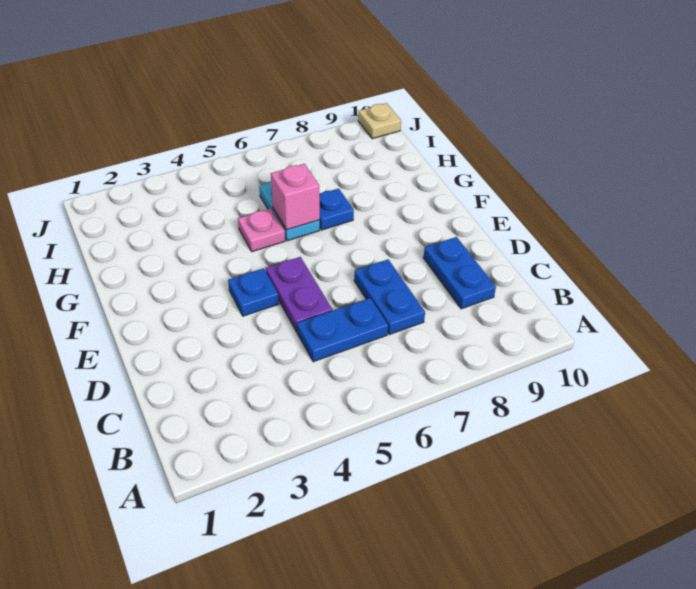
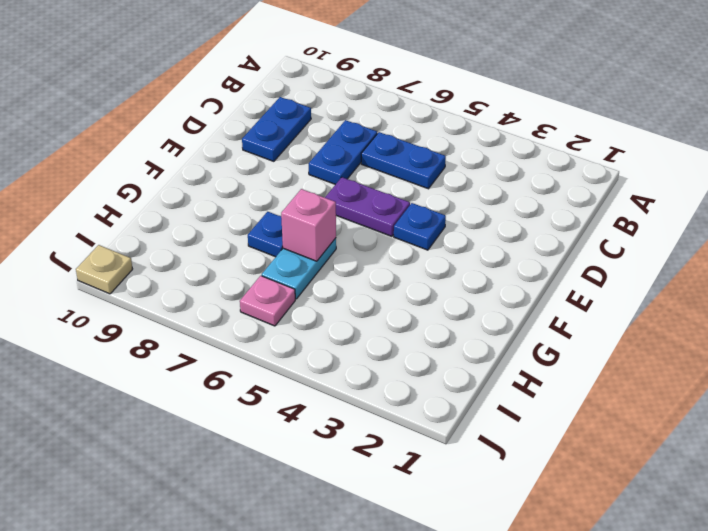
purple 1x2 plate [266,257,332,332] -> purple 1x2 plate turned to [325,177,410,236]
pink 1x1 plate [238,209,285,252] -> pink 1x1 plate moved to [240,276,295,326]

